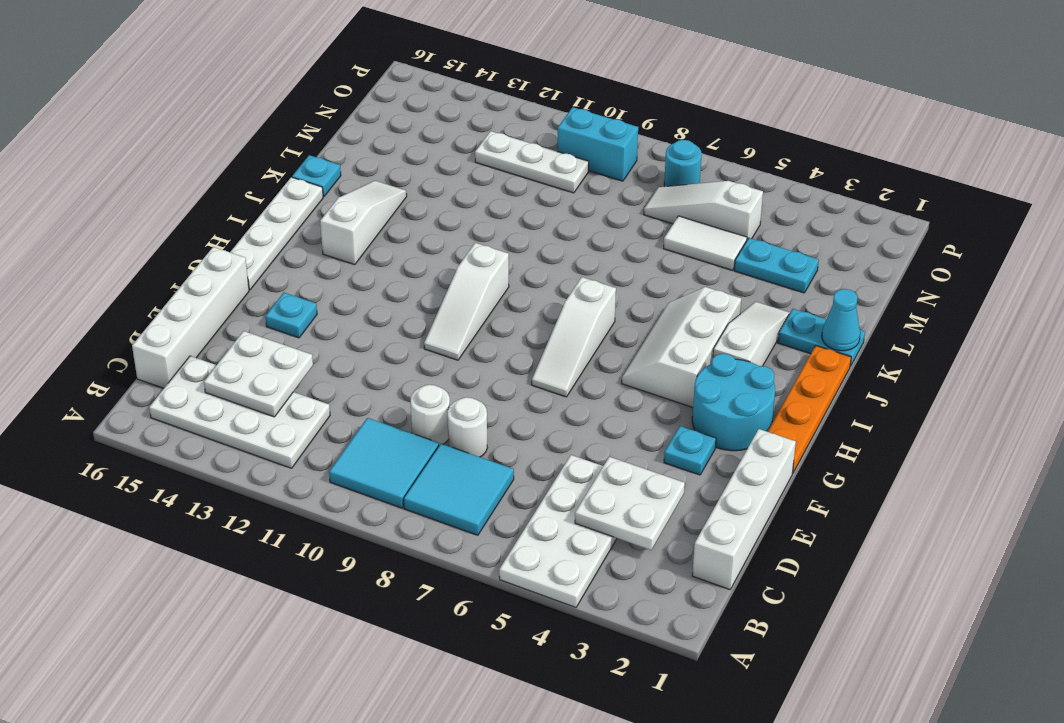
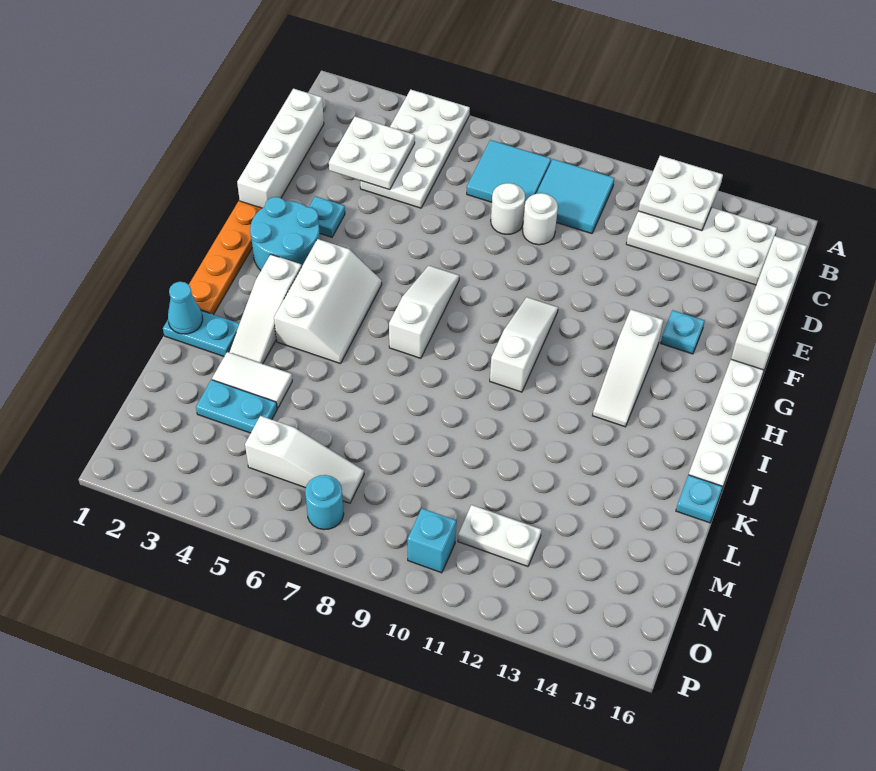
white 2x2 plate [204,331,313,417] -> white 2x2 plate moved to [638,156,723,231]
white 1x3 slope [320,181,407,265] -> white 1x3 slope moved to [593,309,663,427]
white 1x2 tile [664,216,747,270] -> white 1x2 tile moved to [212,352,292,408]
white 1x3 plate [475,131,589,193] -> white 1x2 plate [458,505,541,566]
cyan 1x2 brick [557,107,638,181] -> cyan 1x1 brick [408,508,456,573]

